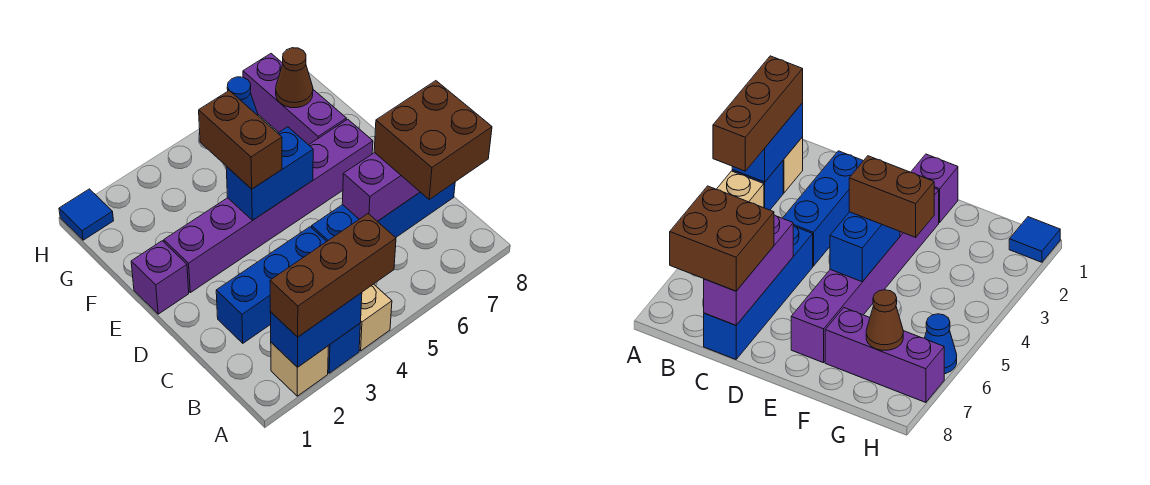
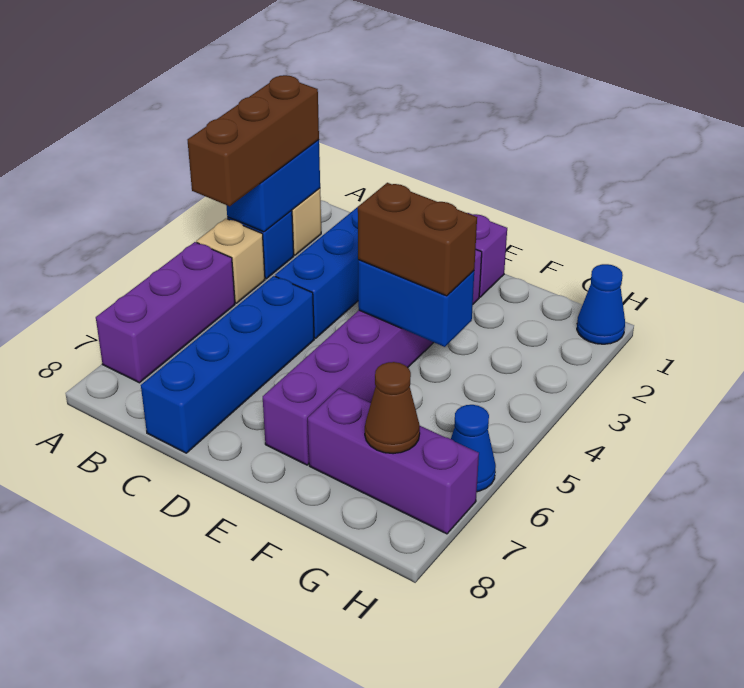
brown 2x2 brick [374,81,492,199] -> none
purple 1x3 brick [342,153,420,221] -> purple 1x3 brick moved to [96,242,235,383]
blue 1x2 brick [226,127,313,220] -> blue 1x2 brick turned to [358,260,474,347]
blue 1x1 tile [59,189,114,240] -> blue 1x1 cone [577,264,625,344]

